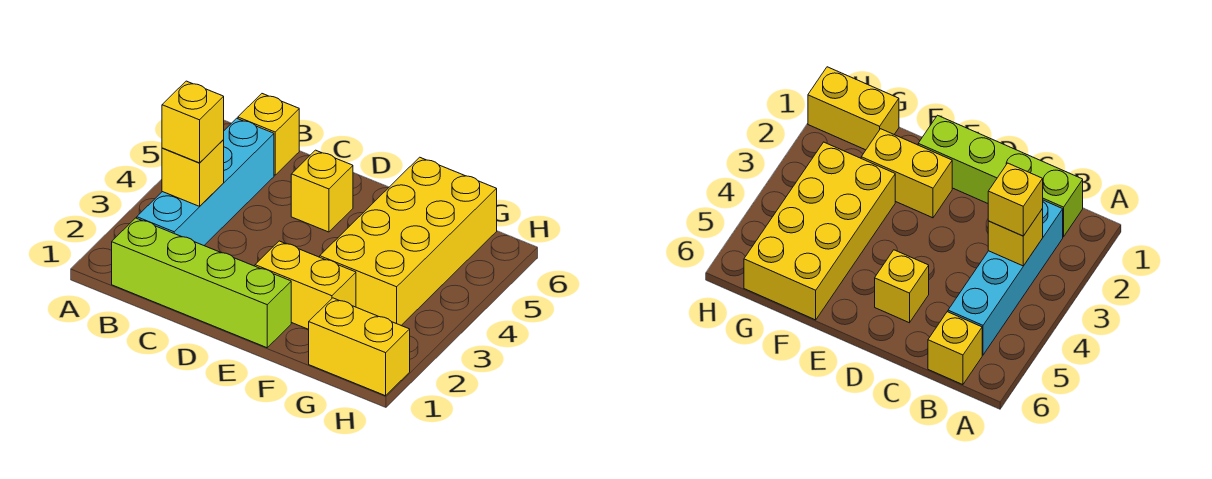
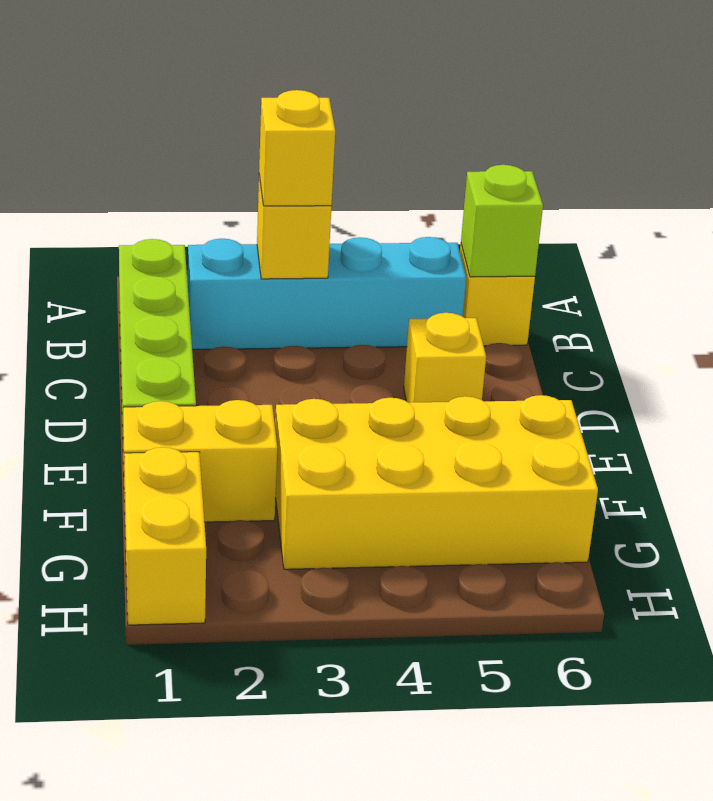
none -> lime 1x1 brick [461,165,543,277]
yellow 1x2 brick [255,241,356,329] -> yellow 1x2 brick turned to [123,400,277,522]

